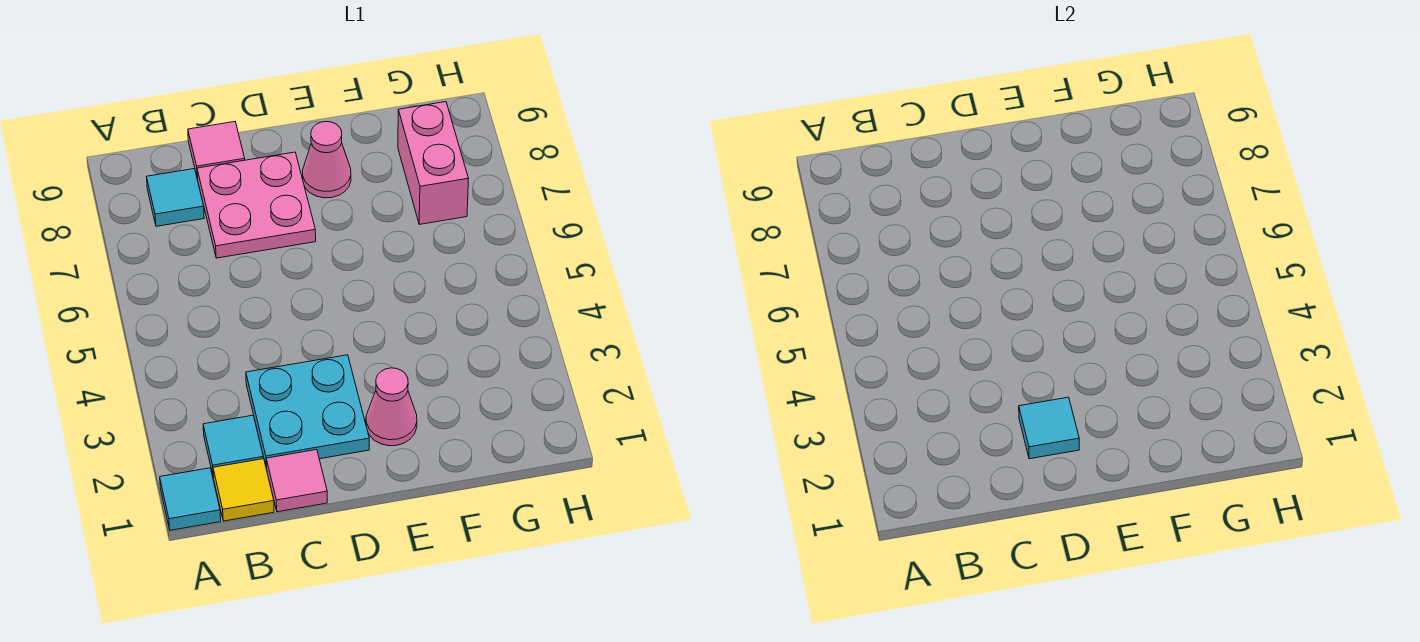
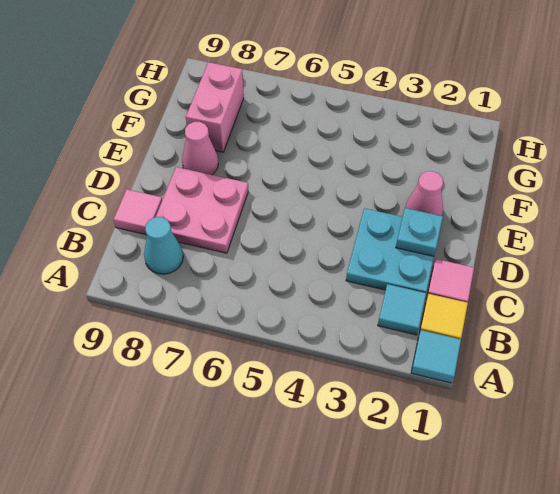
cyan 1x1 tile [147,169,204,226] -> cyan 1x1 cone [144,217,183,274]
cyan 1x1 tile [1019,397,1079,459] -> cyan 1x1 plate [396,208,443,256]
pink 1x2 brick [398,102,469,224] -> pink 1x2 brick turned to [186,62,244,152]

